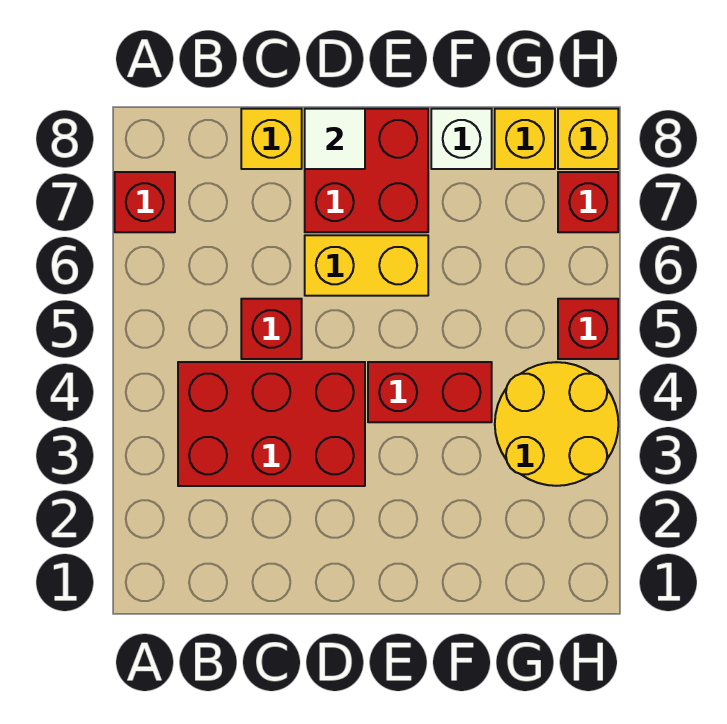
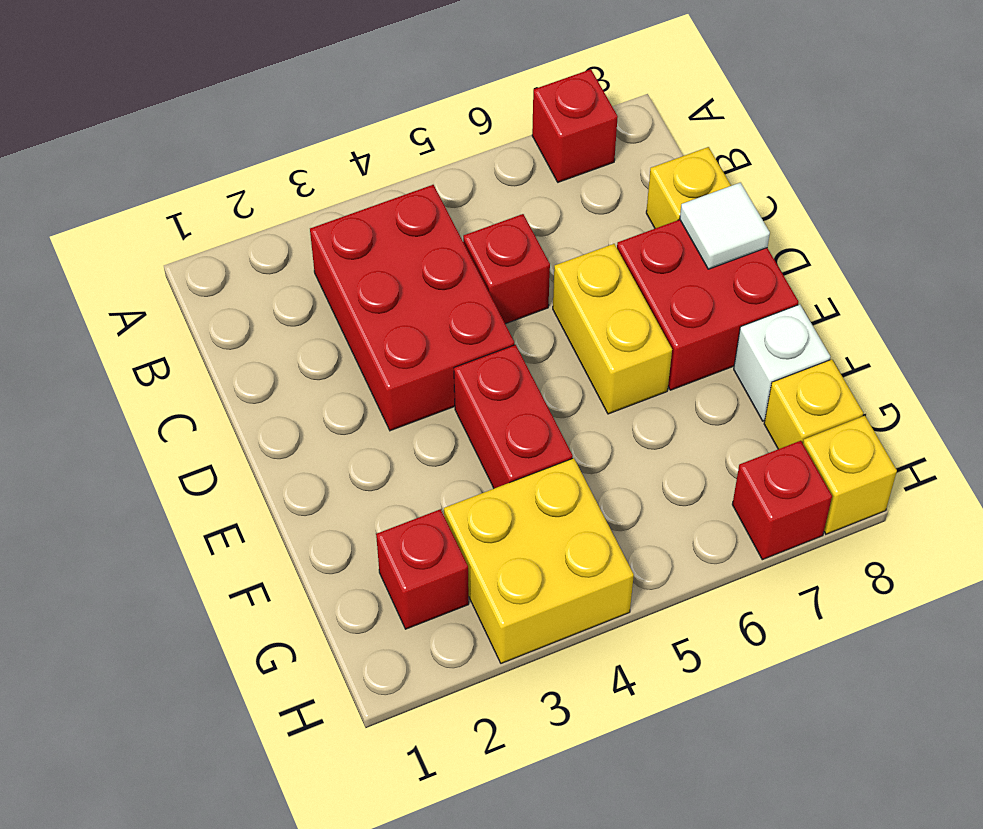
yellow 2x2 round brick [495,362,618,486] -> yellow 2x2 brick [444,458,634,663]
red 1x1 brick [558,299,618,359] -> red 1x1 brick moved to [376,509,469,629]

